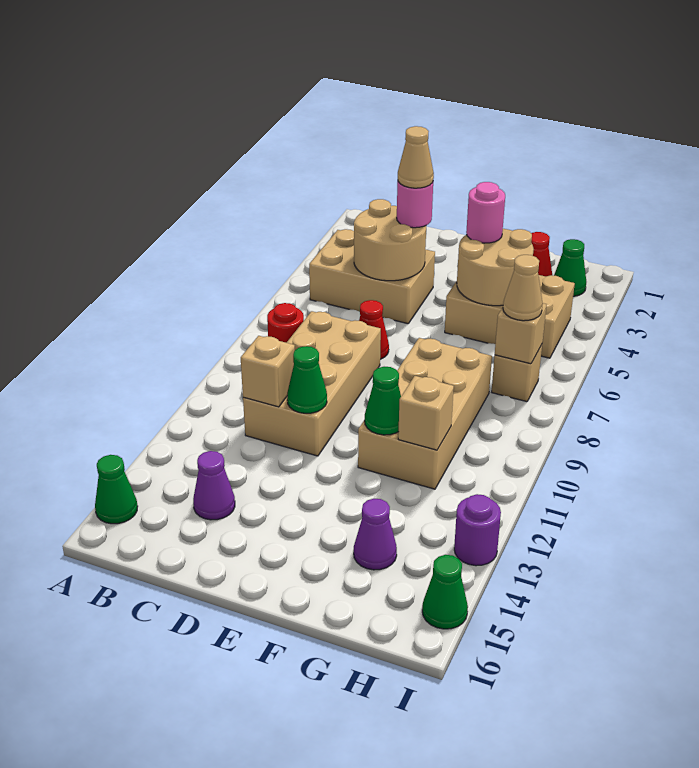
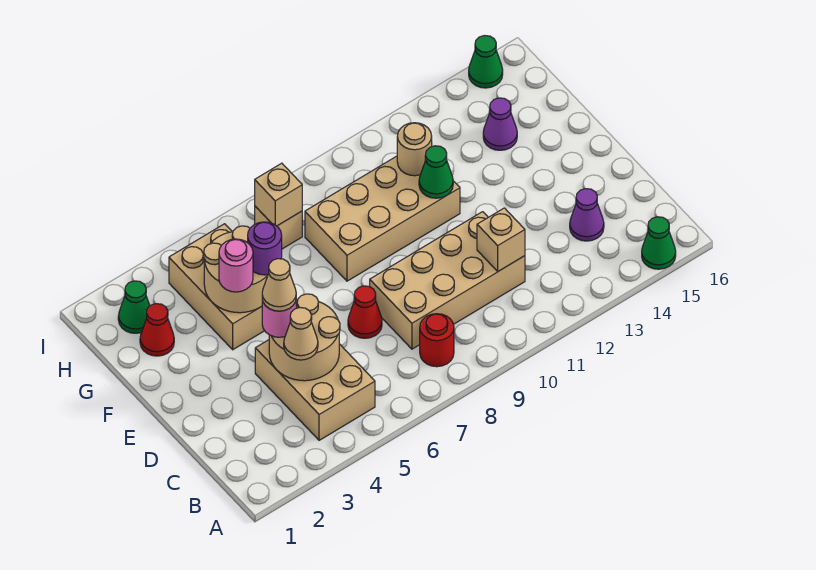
green 1x1 cone [287,346,327,413] -> none
tan 1x1 brick [398,376,454,450] -> tan 1x1 round brick [397,123,432,176]
tan 1x1 cone [503,255,543,321] -> tan 1x1 cone moved to [284,307,318,360]
purple 1x1 round brick [454,494,501,566] -> purple 1x1 round brick moved to [248,222,282,275]

